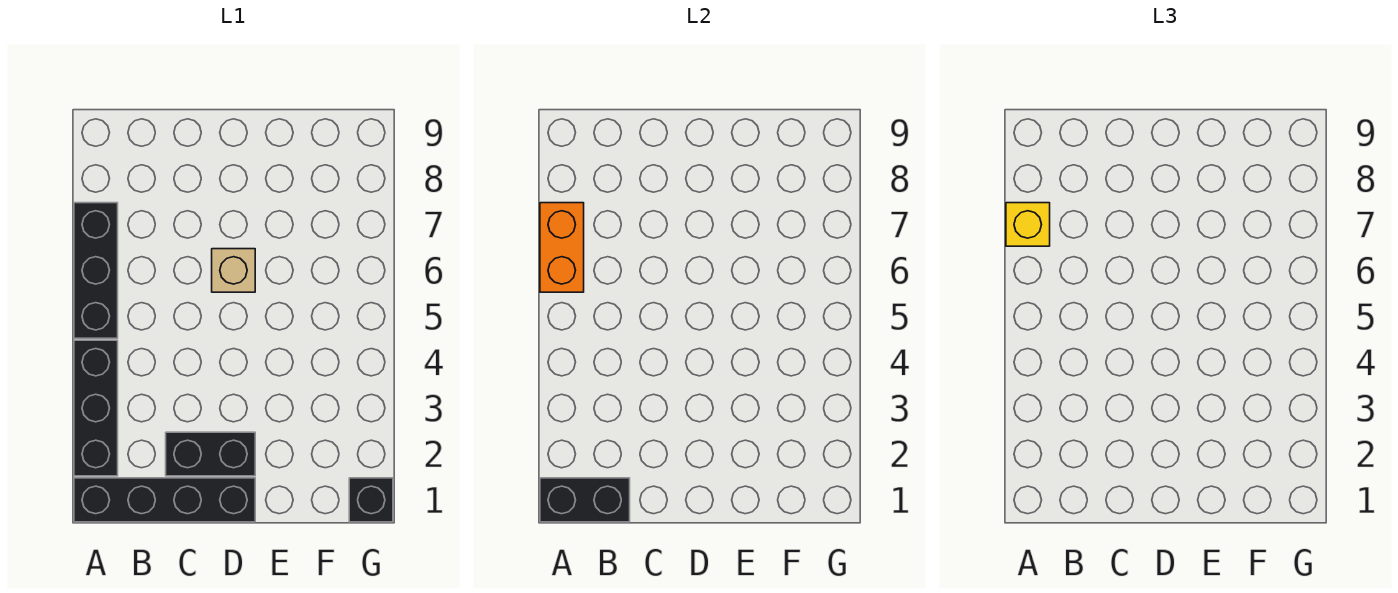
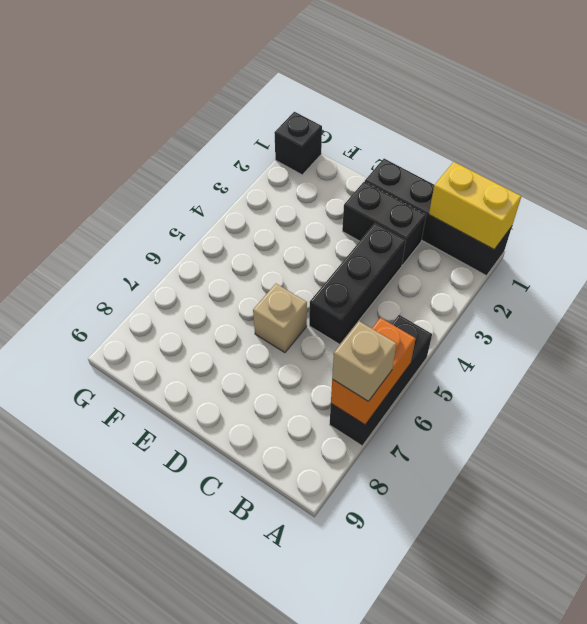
black 1x2 brick [540,478,630,522] -> yellow 1x2 brick [429,162,521,249]
black 1x3 brick [74,340,118,476] -> black 1x3 brick moved to [309,224,406,344]
yellow 1x1 brick [1006,203,1050,246] -> tan 1x1 brick [332,321,397,401]

